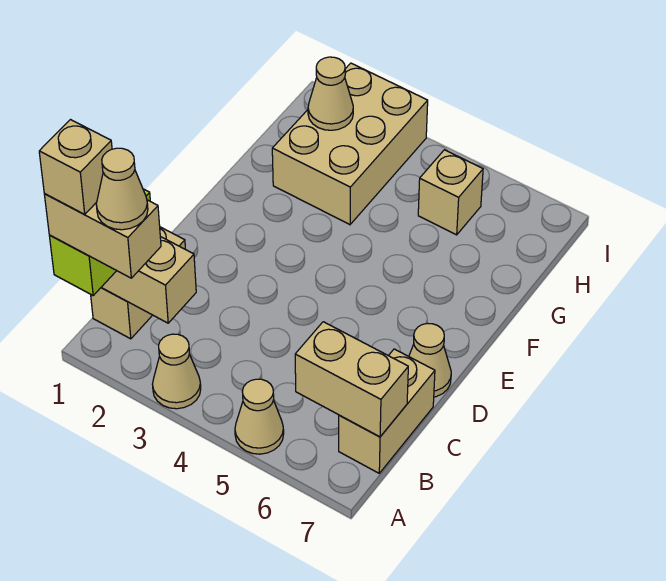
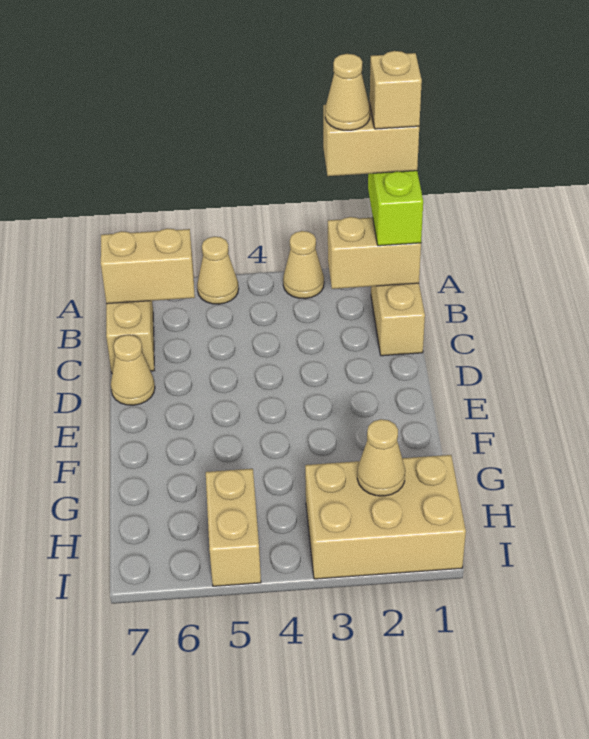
tan 2x3 brick [272,63,428,225] -> tan 2x3 brick turned to [305,455,466,579]
tan 1x1 brick [418,150,483,235] -> tan 1x2 brick [206,469,261,586]

